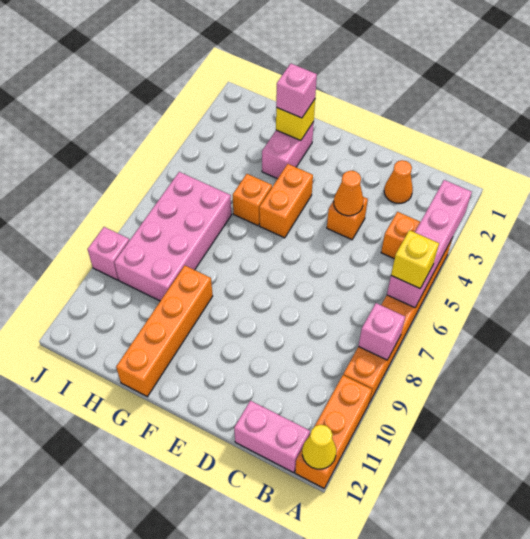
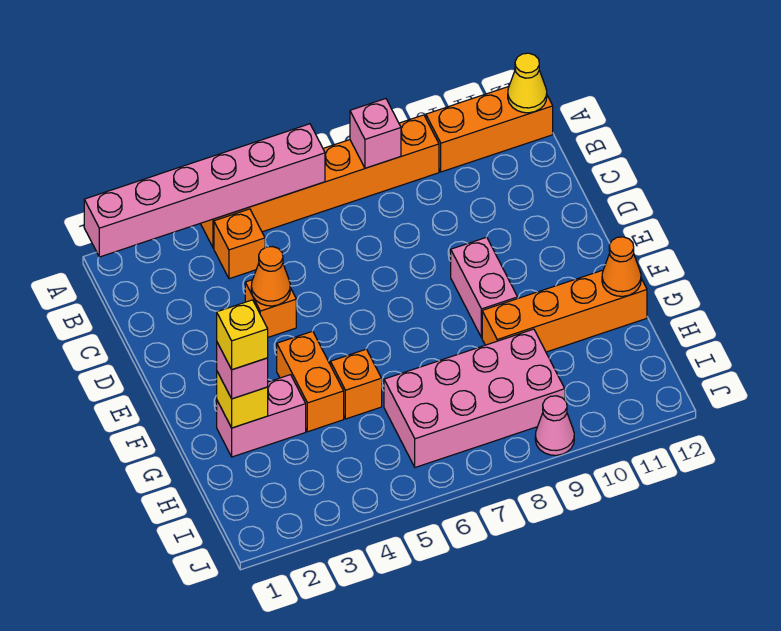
pink 1x4 brick [387,180,472,308] -> pink 1x6 brick [84,124,325,257]
yellow 1x1 brick [391,230,439,288] -> yellow 1x1 brick moved to [217,300,268,370]
pink 1x2 brick [234,401,310,473] -> pink 1x2 brick moved to [451,237,518,338]
orange 1x1 cone [384,160,413,203] -> orange 1x1 cone moved to [602,237,641,296]
orange 1x2 brick [259,164,313,238] -> orange 1x2 brick turned to [277,331,344,432]
pink 1x1 brick [88,227,130,280] -> pink 1x1 cone [535,396,574,455]

